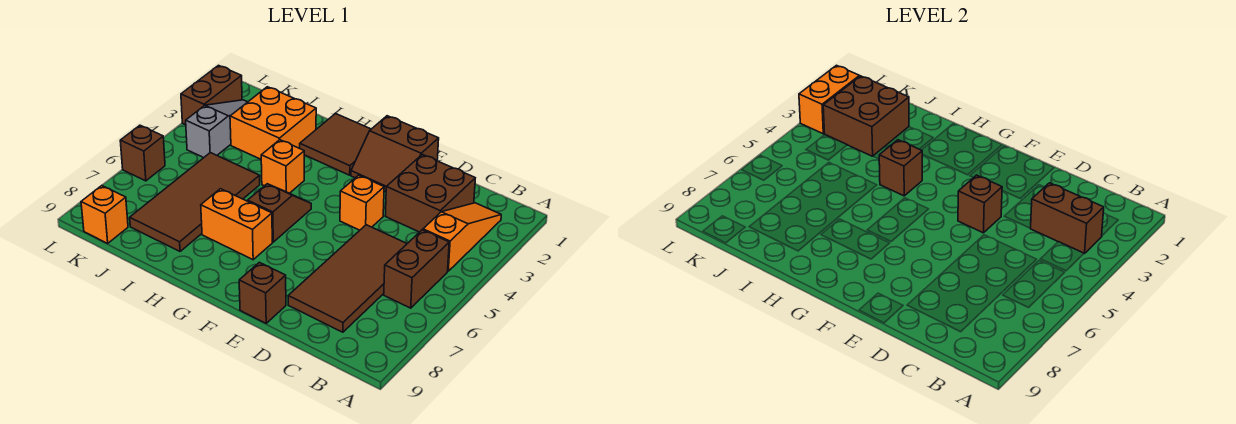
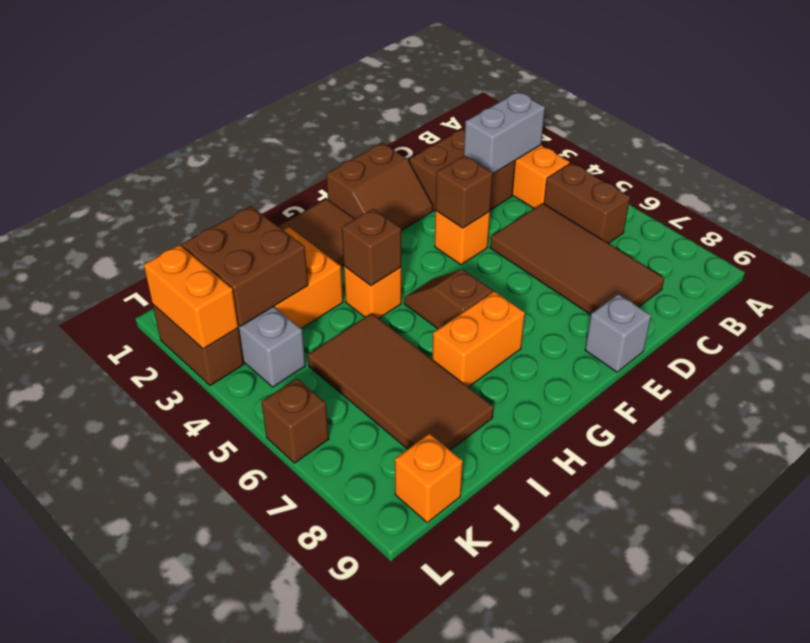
brown 1x2 brick [1030,183,1104,254] -> grey 1x2 brick [464,92,545,174]
brown 1x1 brick [239,262,286,323] -> grey 1x1 brick [585,294,651,372]

